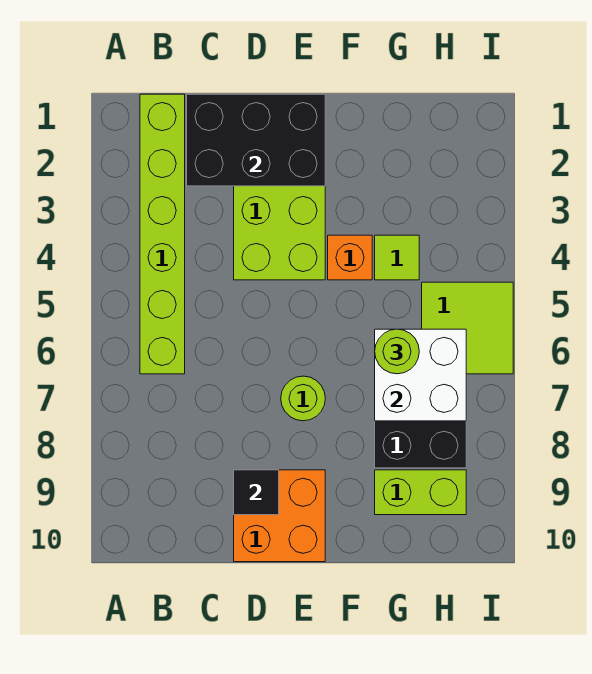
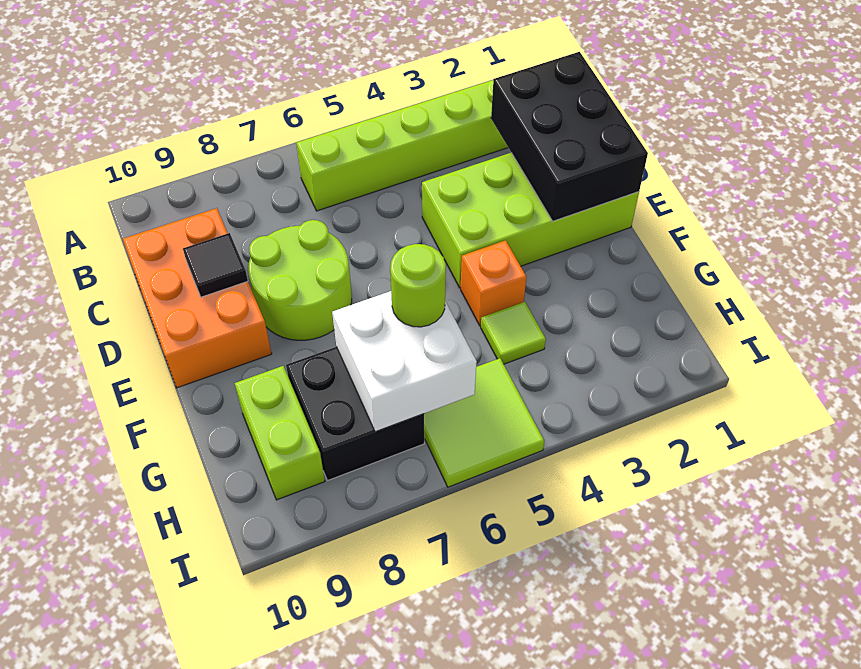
orange 2x2 brick [234,470,325,562] -> orange 2x3 brick [123,208,272,388]
lime 1x1 round brick [281,376,325,421] -> lime 2x2 round brick [248,220,352,340]

